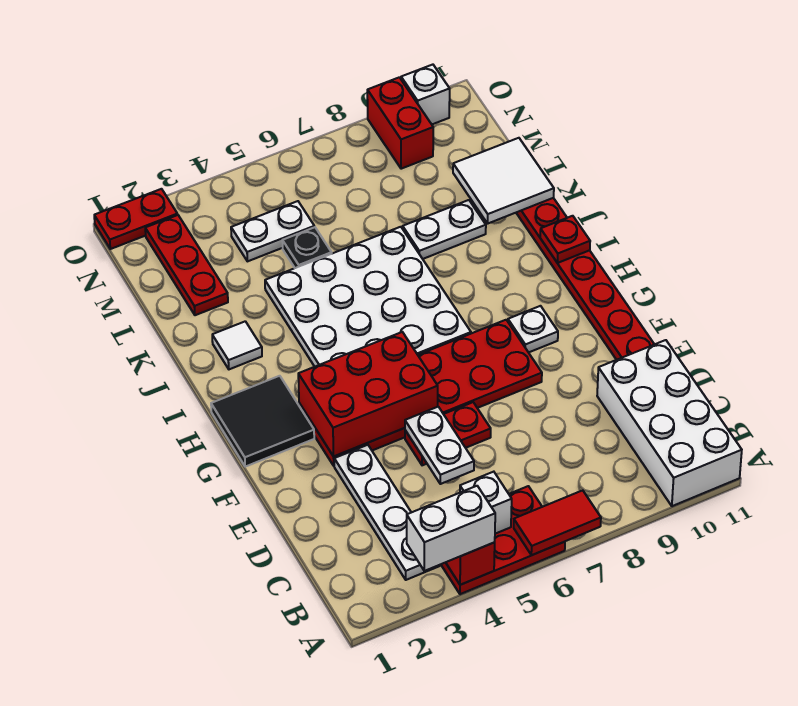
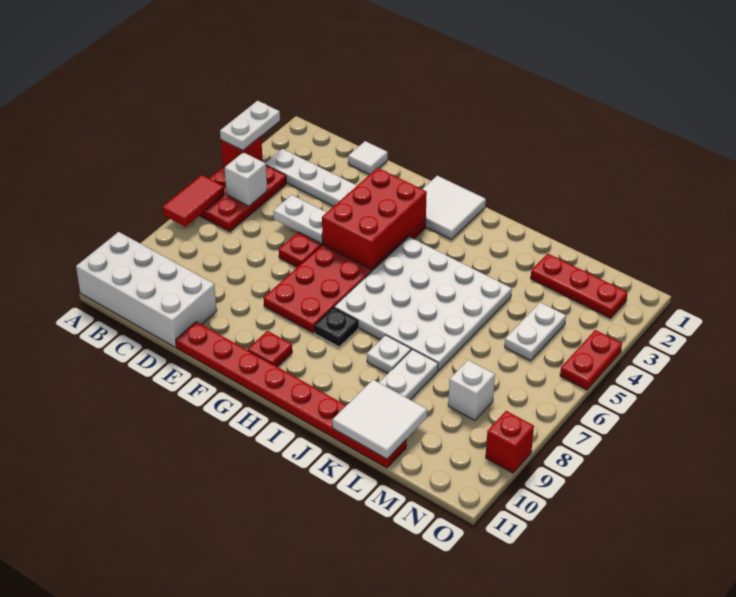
white 1x2 brick [407,486,495,571] -> white 1x2 plate [220,101,280,150]
black 2x2 tile [211,376,314,467] -> white 2x2 tile [423,176,486,240]
white 1x1 plate [508,306,558,353] -> white 1x1 plate moved to [367,335,411,373]
red 1x1 plate [540,216,590,263] -> red 1x1 plate moved to [248,331,292,367]
white 1x1 tile [212,321,262,369] -> white 1x1 tile moved to [348,141,388,175]
black 1x1 plate [282,227,332,268] -> black 1x1 plate moved to [314,307,358,347]
red 1x2 brick [367,77,433,169] -> red 1x1 brick [486,411,534,473]
red 1x2 plate [94,189,177,249] -> red 1x2 plate moved to [560,330,622,390]
white 1x1 brick [401,65,450,124] -> white 1x1 brick moved to [448,360,495,420]

